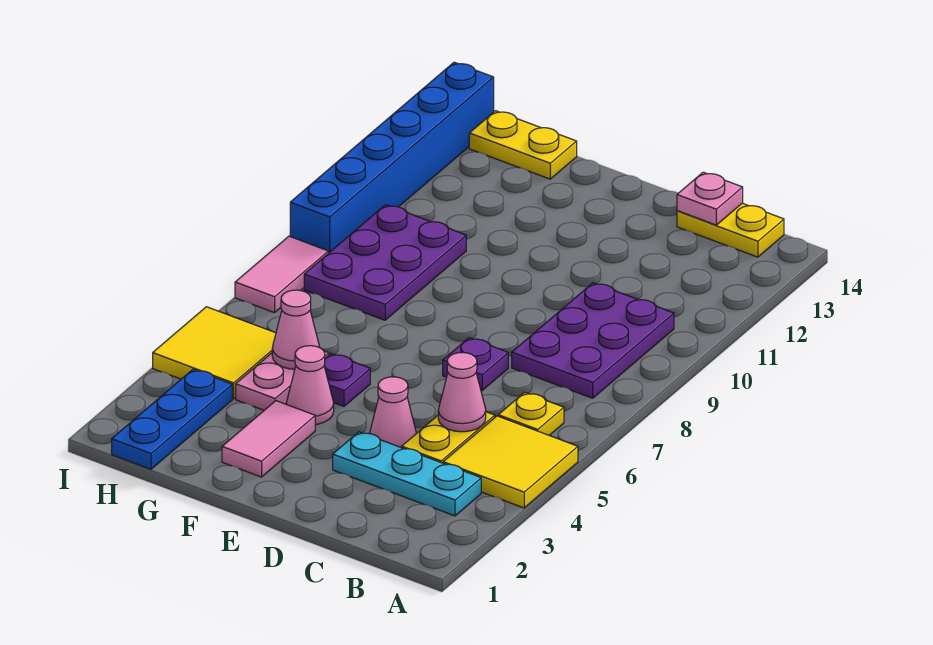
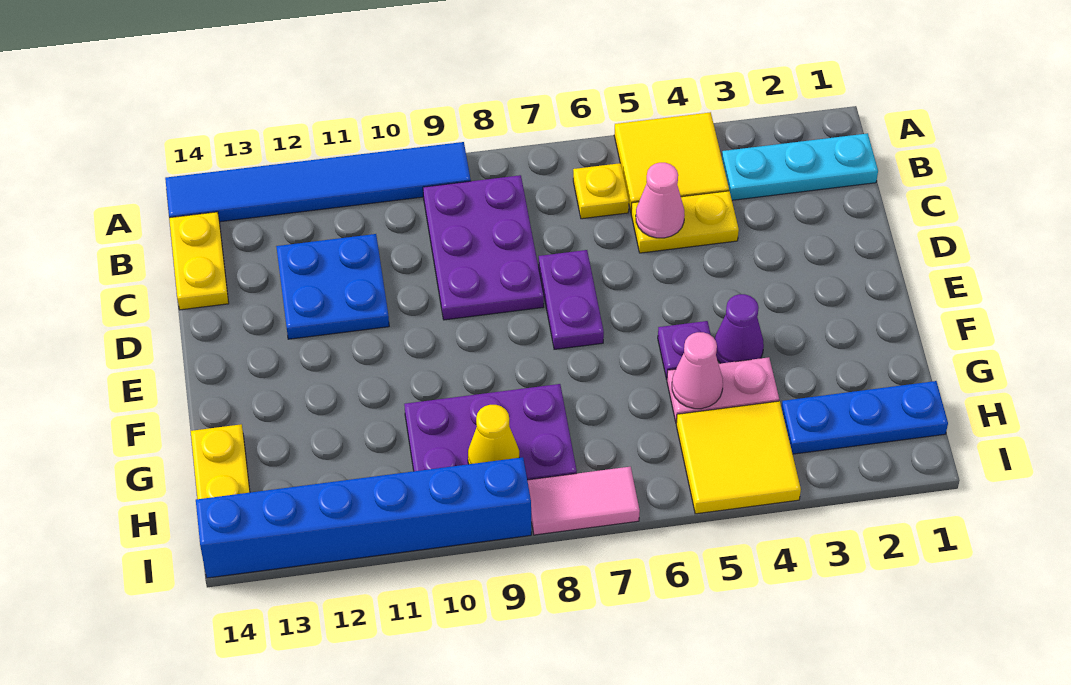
none -> blue 1x6 tile [165,142,471,222]
cyan 1x3 plate [333,432,481,516] -> cyan 1x3 plate turned to [722,133,878,200]
purple 2x3 plate [512,283,674,398] -> purple 2x3 plate turned to [423,175,544,320]
none -> blue 2x2 plate [276,234,389,339]
pink 1x1 plate [677,172,743,225] -> none
pink 1x1 cone [370,377,416,448] -> none
purple 1x1 plate [443,338,508,391] -> purple 1x2 plate [539,250,604,349]
pink 1x2 tile [222,401,315,477] -> none
pink 1x1 cone [286,346,334,424] -> purple 1x1 cone [715,294,764,363]
none -> yellow 1x1 cone [468,405,519,464]

